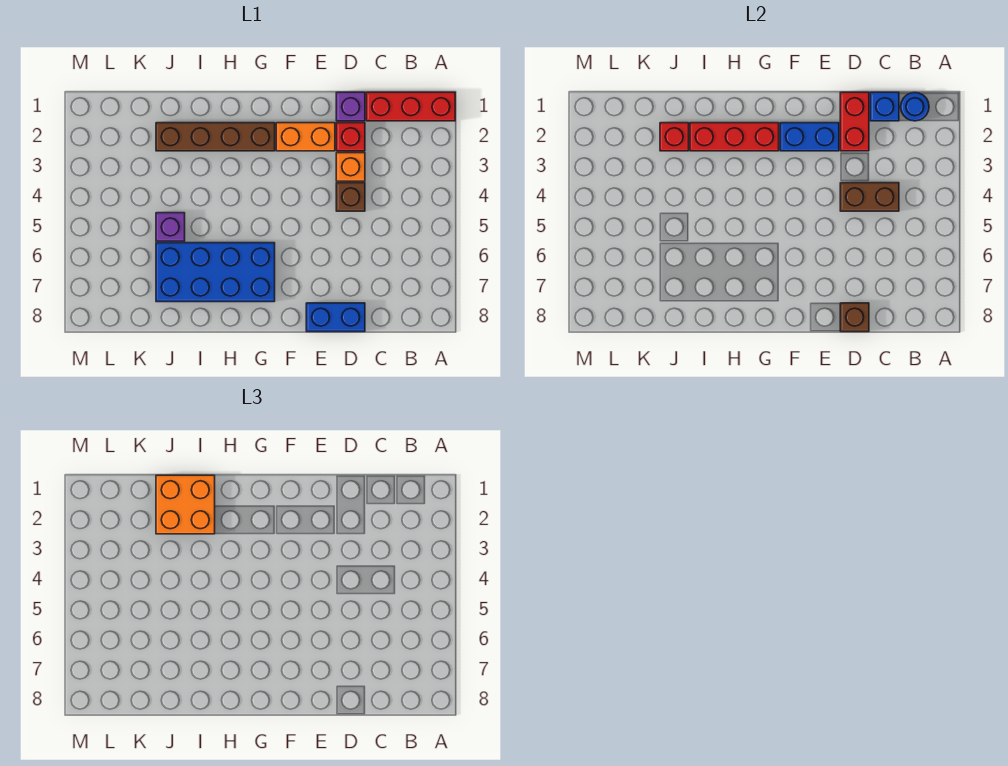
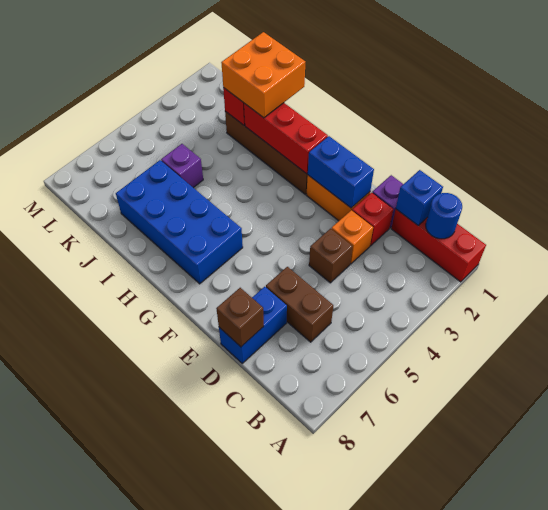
brown 1x2 brick [840,183,899,211] -> brown 1x2 brick moved to [266,267,333,342]
red 1x2 brick [840,92,869,151] -> none
blue 1x2 brick [306,303,365,332] -> blue 1x2 brick turned to [219,287,287,363]

